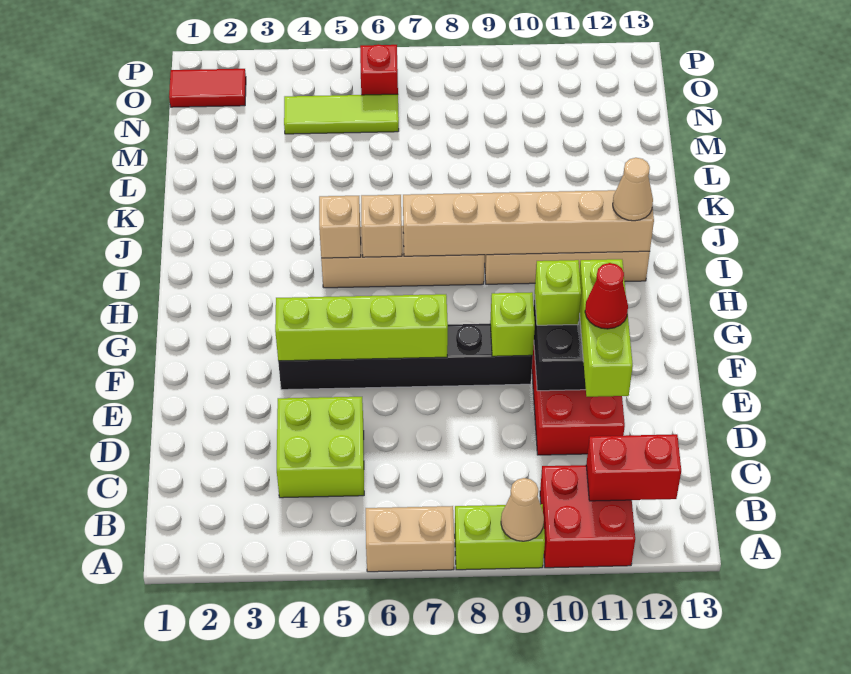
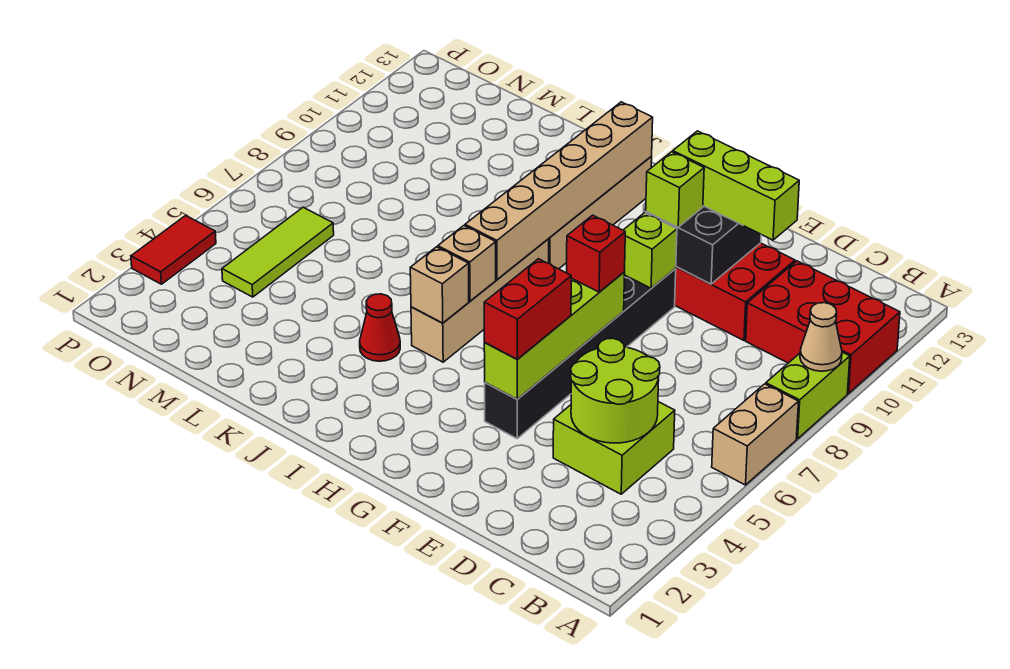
red 2x2 brick [540,465,635,568] -> red 2x3 brick [746,261,900,394]
red 1x2 brick [586,434,681,501] -> red 1x2 brick moved to [484,259,571,359]
none -> lime 2x2 round brick [571,338,660,443]
red 1x1 cone [585,263,628,329] -> red 1x1 cone moved to [360,294,400,361]
tan 1x1 cone [613,158,653,221] -> none
red 1x2 tile [169,69,246,107] -> red 1x2 tile moved to [131,215,216,284]
red 1x1 brick [360,44,398,95] -> red 1x1 brick moved to [566,215,625,292]

